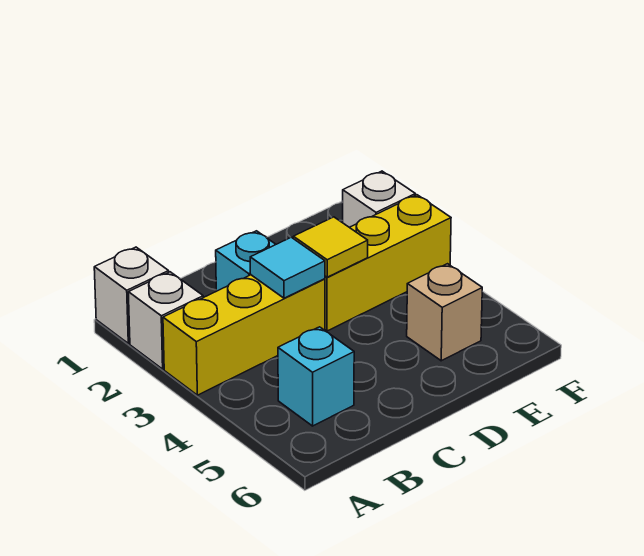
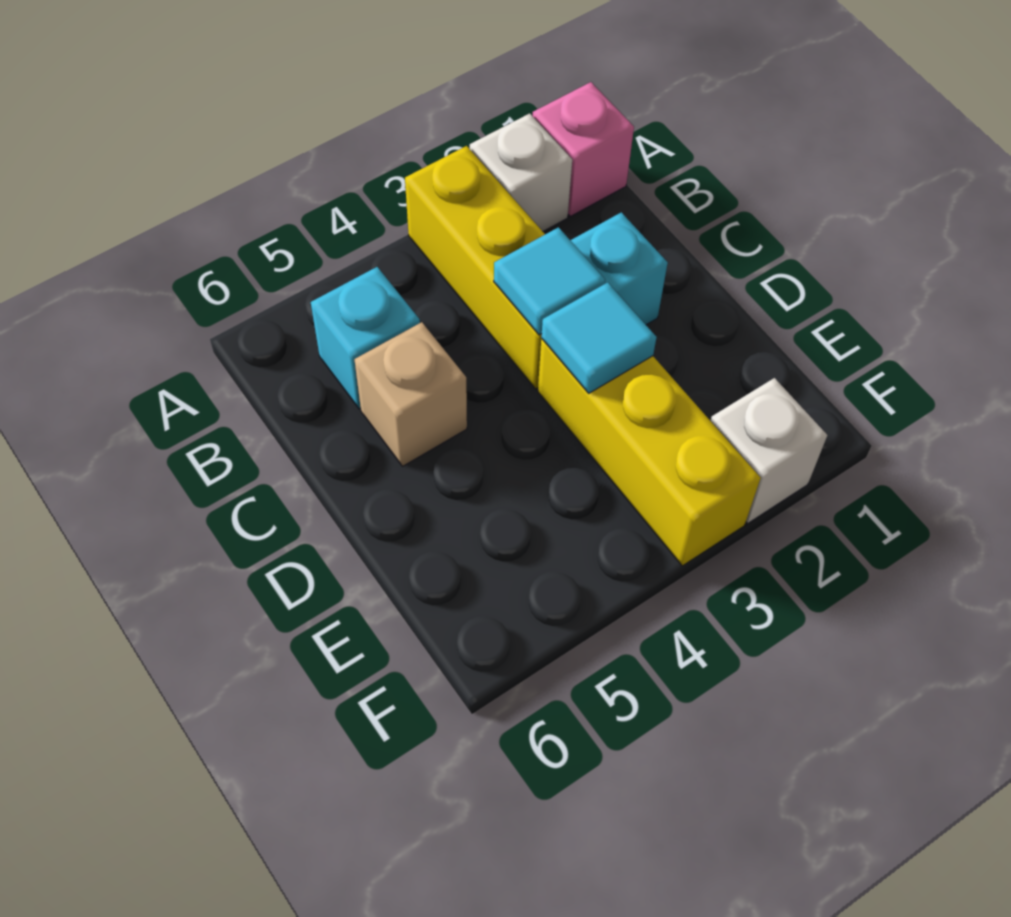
white 1x1 brick [94,247,169,344] -> pink 1x1 brick [533,82,634,216]
yellow 1x1 tile [293,217,368,277] -> cyan 1x1 tile [541,282,657,393]
tan 1x1 brick [407,264,482,361] -> tan 1x1 brick moved to [354,322,467,466]

